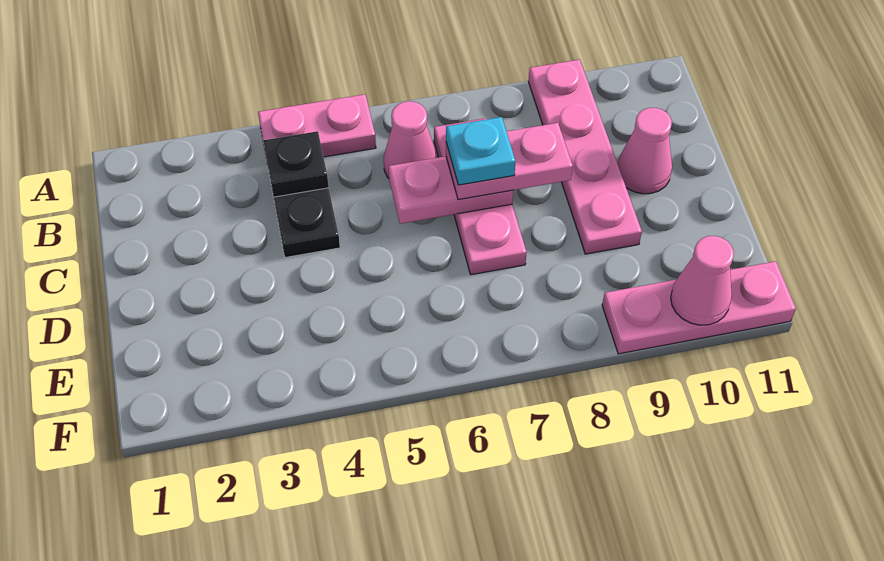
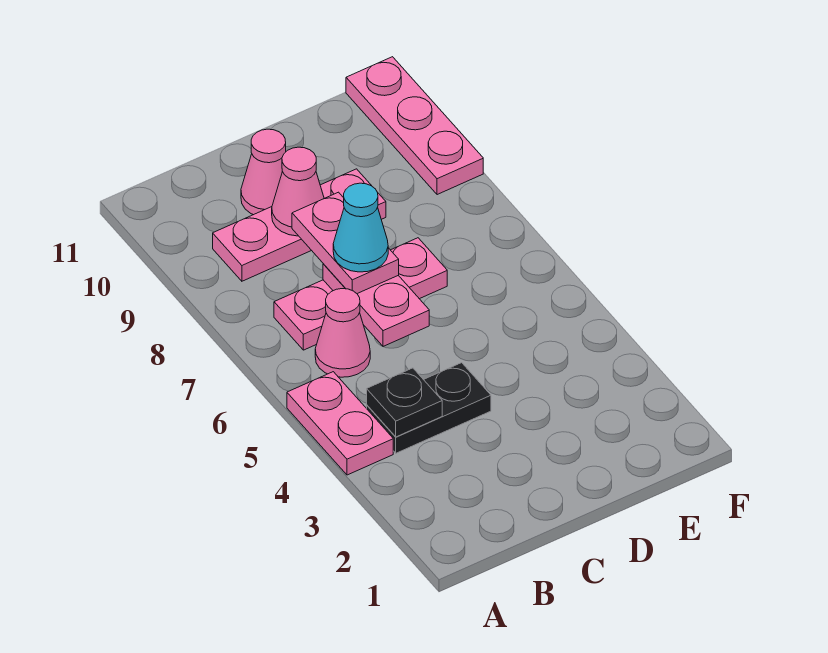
pink 1x4 plate [528,60,642,254] -> pink 1x3 plate [213,169,386,281]
cyan 1x1 plate [446,117,516,185] -> cyan 1x1 cone [333,183,388,272]
pink 1x1 cone [671,236,734,325] -> pink 1x1 cone moved to [272,147,324,236]

